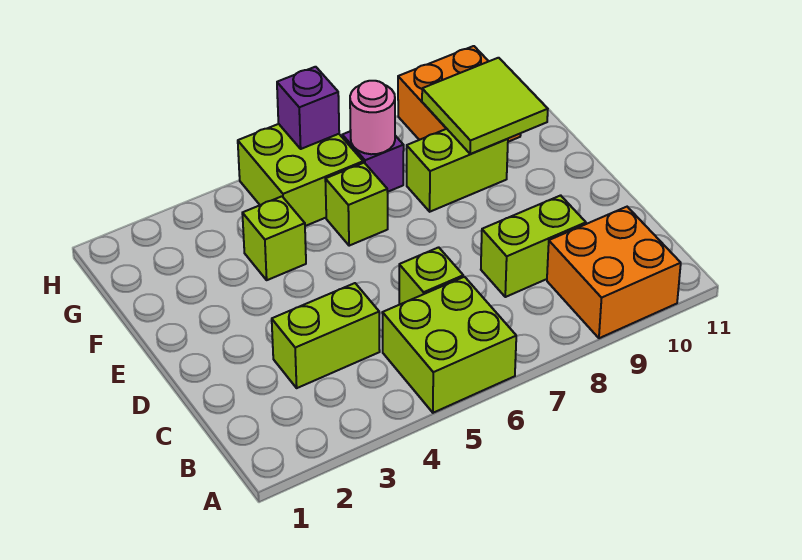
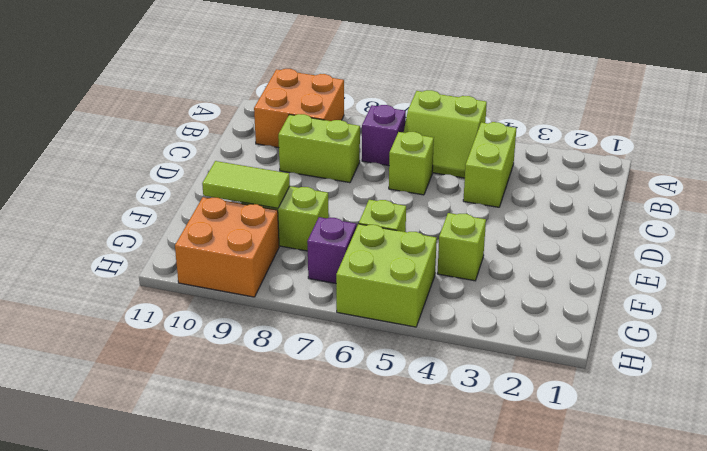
lime 2x2 brick [382,277,516,413] -> lime 2x2 slope [404,90,487,178]
lime 1x2 brick [272,283,380,388] -> lime 1x2 brick turned to [463,122,516,207]
lime 2x2 tile [422,58,548,154] -> lime 1x2 tile [202,161,290,208]
pink 1x1 round brick [350,81,395,154] -> none
purple 1x1 brick [277,67,339,149] -> purple 1x1 brick moved to [362,105,406,166]

